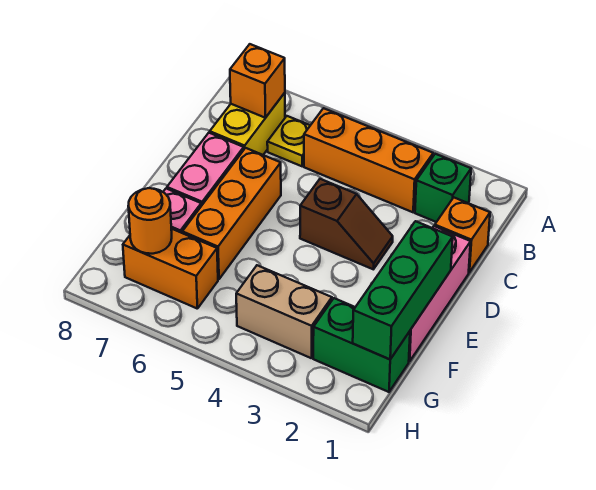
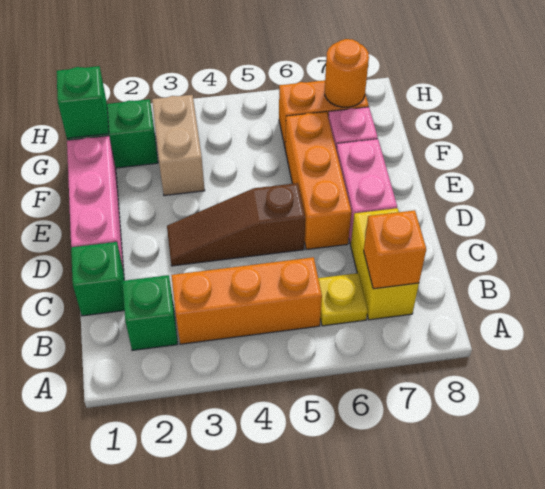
orange 1x1 brick [435,198,490,272] -> green 1x1 brick [71,242,124,316]
brown 1x2 slope [300,179,393,269] -> brown 1x3 slope [167,183,305,266]
green 1x3 brick [353,221,453,359] -> green 1x1 brick [57,66,109,138]
tan 1x2 brick [236,265,332,358] -> tan 1x2 brick turned to [152,95,205,196]

